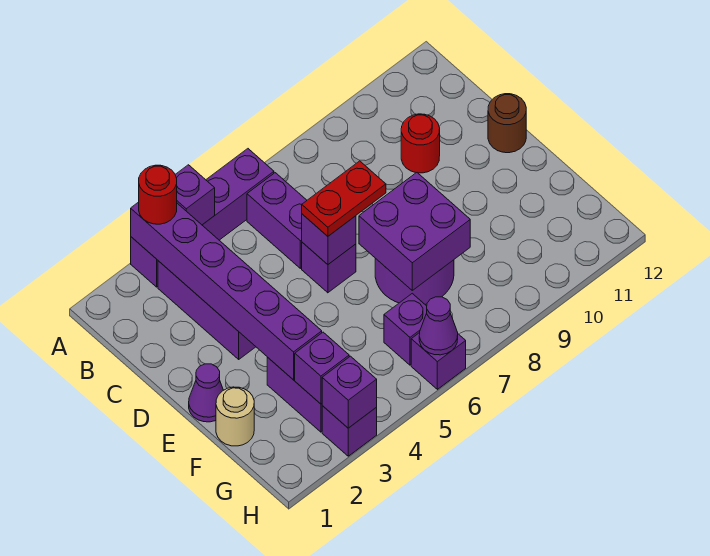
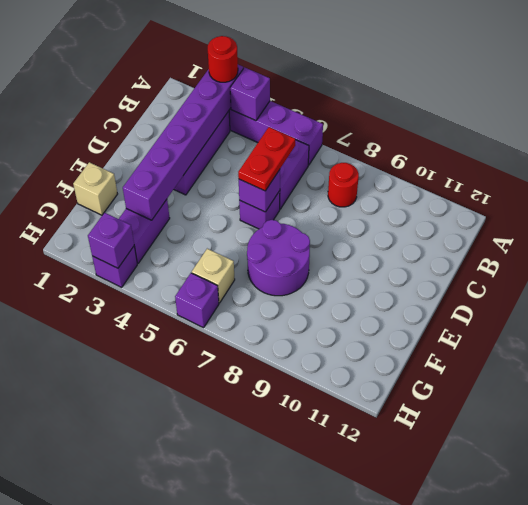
red 1x1 round brick [401,114,440,173] -> red 1x1 round brick moved to [328,163,359,207]
red 1x2 plate [302,161,386,236] -> red 1x2 plate turned to [238,127,295,191]
brown 1x1 round brick [488,94,526,153] -> none
purple 1x1 cone [189,364,223,422] -> none
purple 2x2 brick [359,173,470,290] -> none
tan 1x1 round brick [216,387,254,446] -> tan 1x1 brick [73,162,117,215]
purple 1x1 brick [295,332,349,404] -> none
purple 1x1 brick [384,294,427,365] -> tan 1x1 brick [192,249,235,303]
purple 1x1 cone [419,297,458,355] -> none

